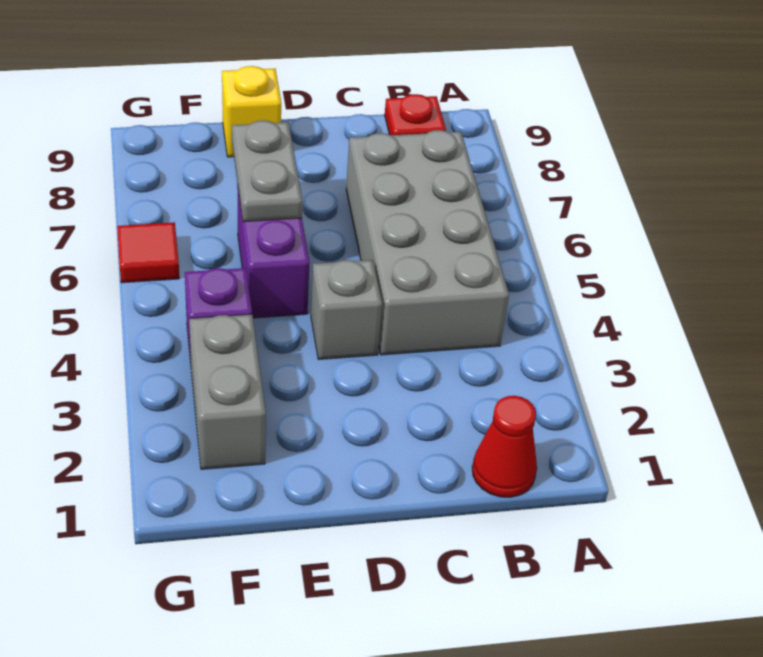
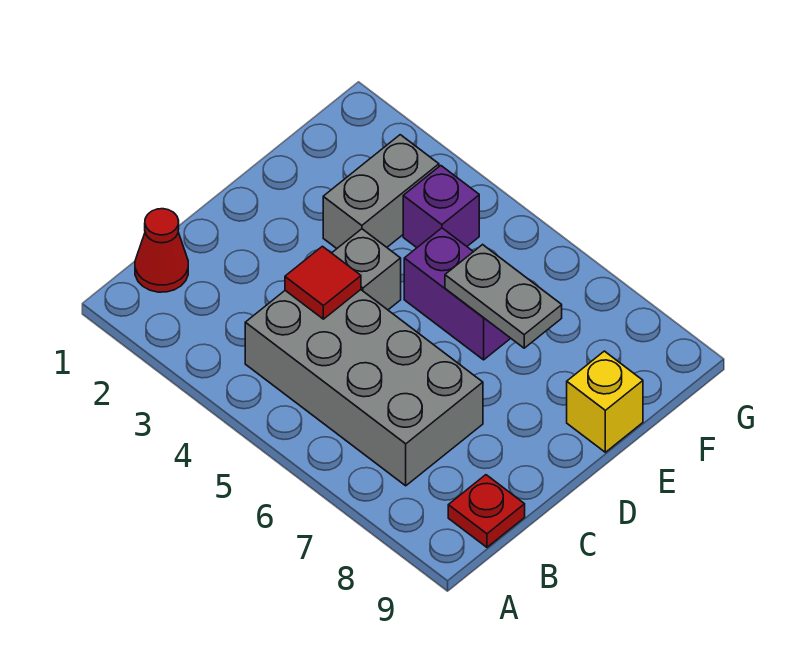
grey 1x2 brick [189,314,266,469] -> grey 1x2 brick turned to [323,135,439,248]
red 1x1 tile [117,222,179,283] -> red 1x1 tile moved to [285,246,361,319]

